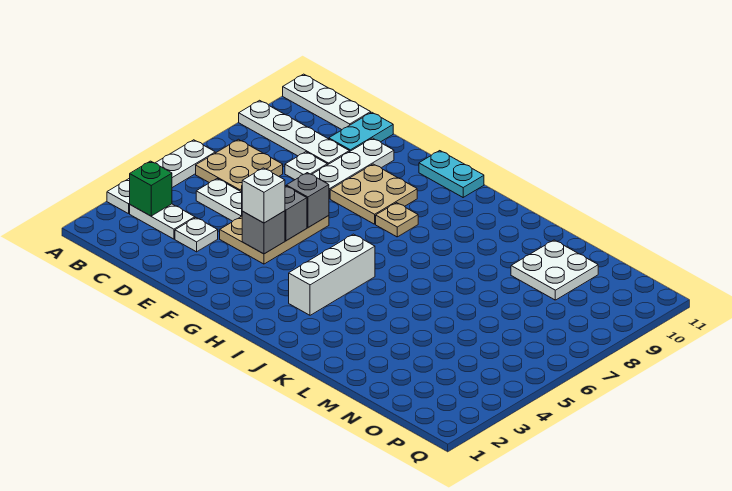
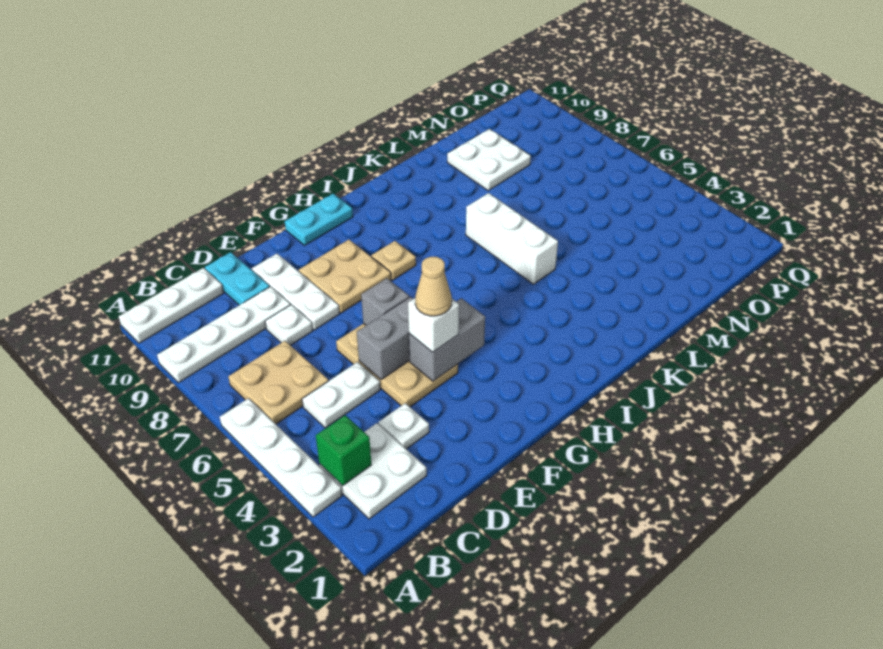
white 1x2 plate [130,204,195,239] -> white 2x2 plate [319,423,427,519]
grey 1x1 brick [242,211,285,254] -> grey 1x2 brick [409,298,485,381]
none -> tan 1x1 cone [415,257,452,316]
white 1x3 brick [289,234,375,315] -> white 1x3 brick moved to [466,193,558,284]

